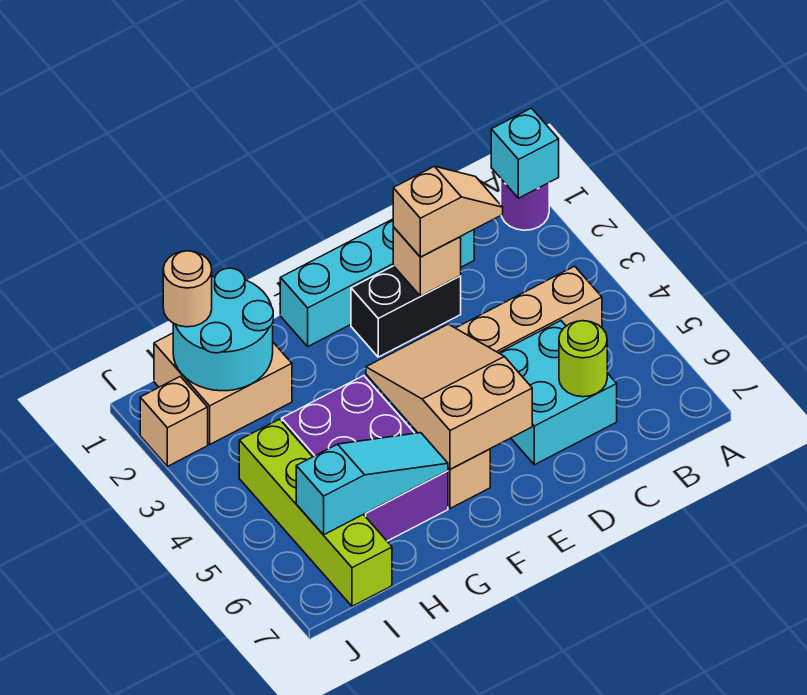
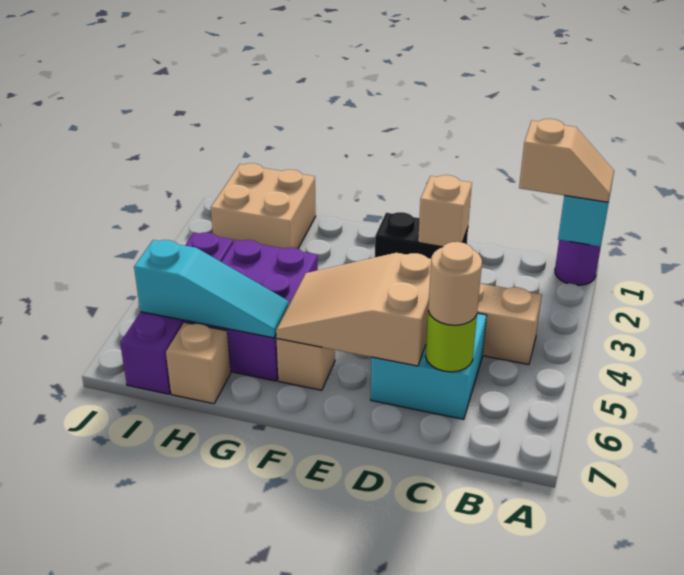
cyan 1x4 brick [280,219,474,346] -> none
tan 1x2 slope [393,166,503,257] -> tan 1x2 slope moved to [519,119,614,202]
tan 2x3 slope [366,324,532,469] -> tan 2x3 slope turned to [276,253,431,366]
cyan 2x2 round brick [173,268,273,391] -> none
tan 1x1 round brick [163,251,212,327] -> tan 1x1 round brick moved to [428,242,482,325]
lime 1x4 brick [239,419,392,606] -> purple 1x4 brick [120,232,233,394]
tan 1x1 brick [140,376,208,466] -> tan 1x1 brick moved to [166,322,231,404]

